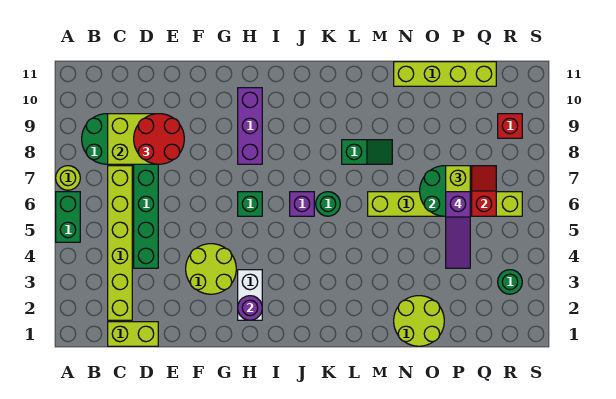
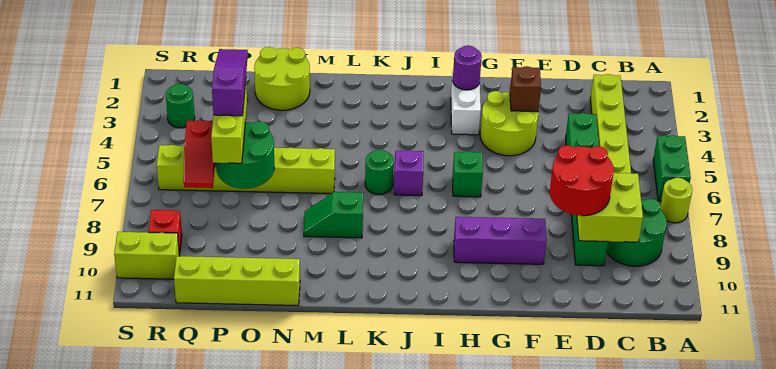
lime 1x2 brick [108,322,158,346] -> lime 1x2 brick moved to [114,232,179,279]
none -> brown 1x1 brick [510,66,541,112]
purple 1x3 brick [238,88,262,164] -> purple 1x3 brick turned to [454,217,547,264]

